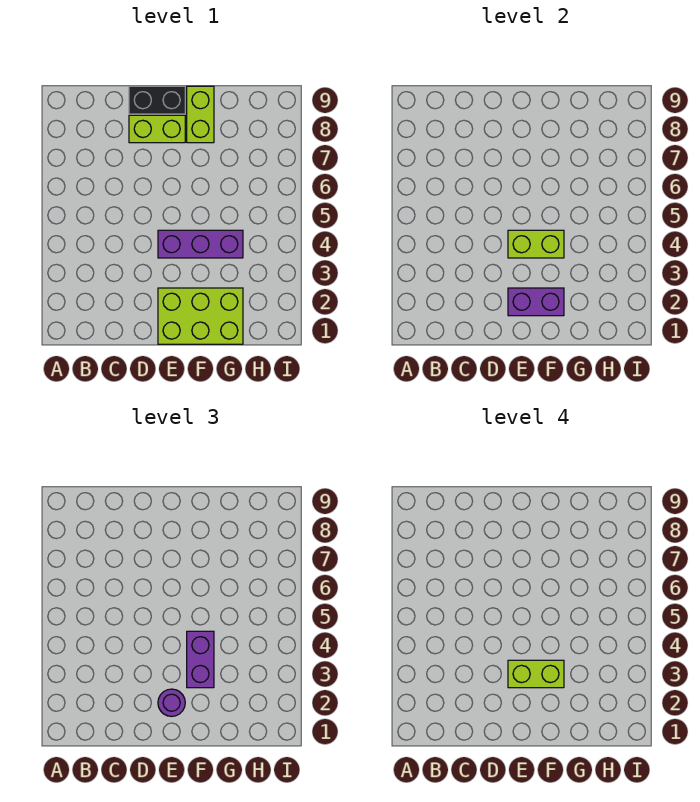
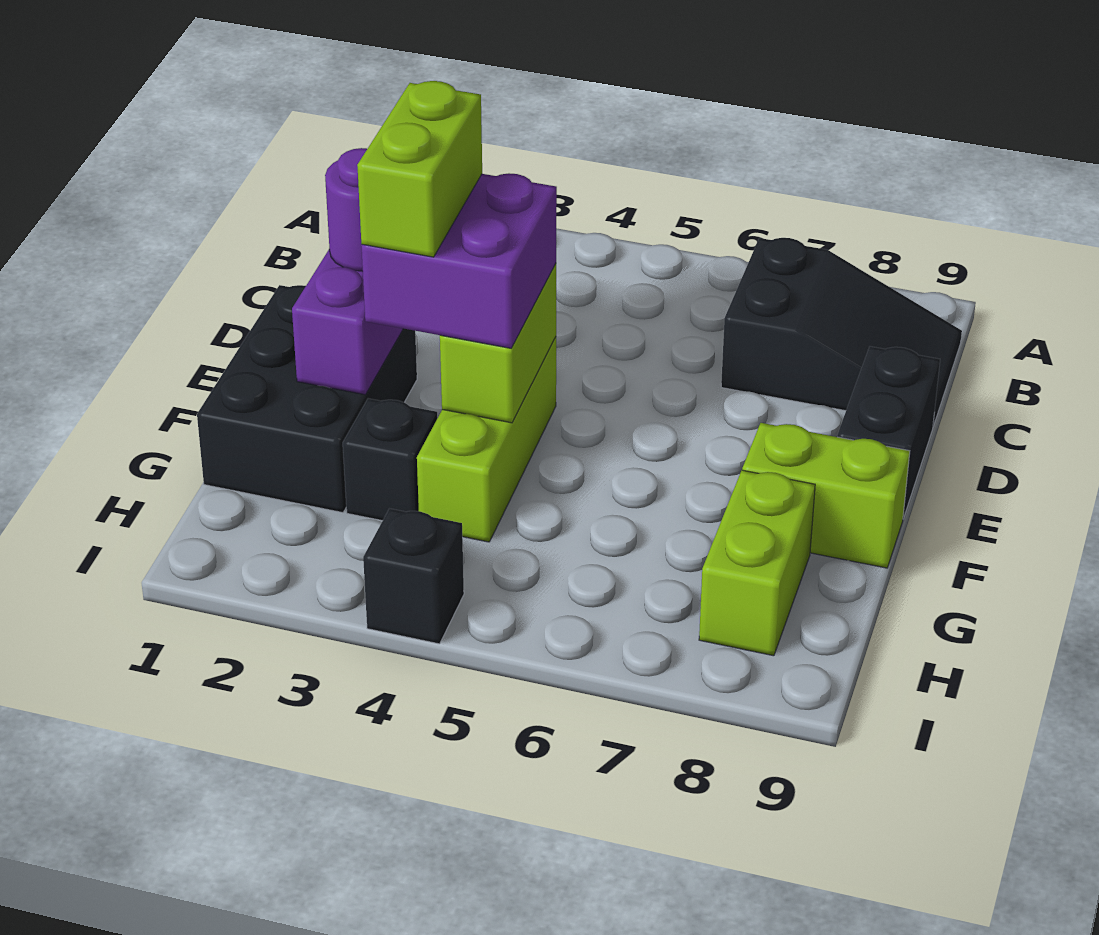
none -> black 2x3 slope [721,238,962,426]
lime 1x2 brick [129,115,185,143] -> lime 1x2 brick moved to [699,470,815,656]
lime 2x3 brick [158,288,243,344] -> black 2x3 brick [197,285,417,513]
purple 1x3 brick [158,230,243,258] -> lime 1x3 brick [417,337,556,542]
purple 1x2 brick [187,631,214,688] -> purple 2x2 brick [361,173,557,348]
none -> black 1x1 brick [343,398,437,521]
none -> black 1x1 brick [363,509,464,644]

